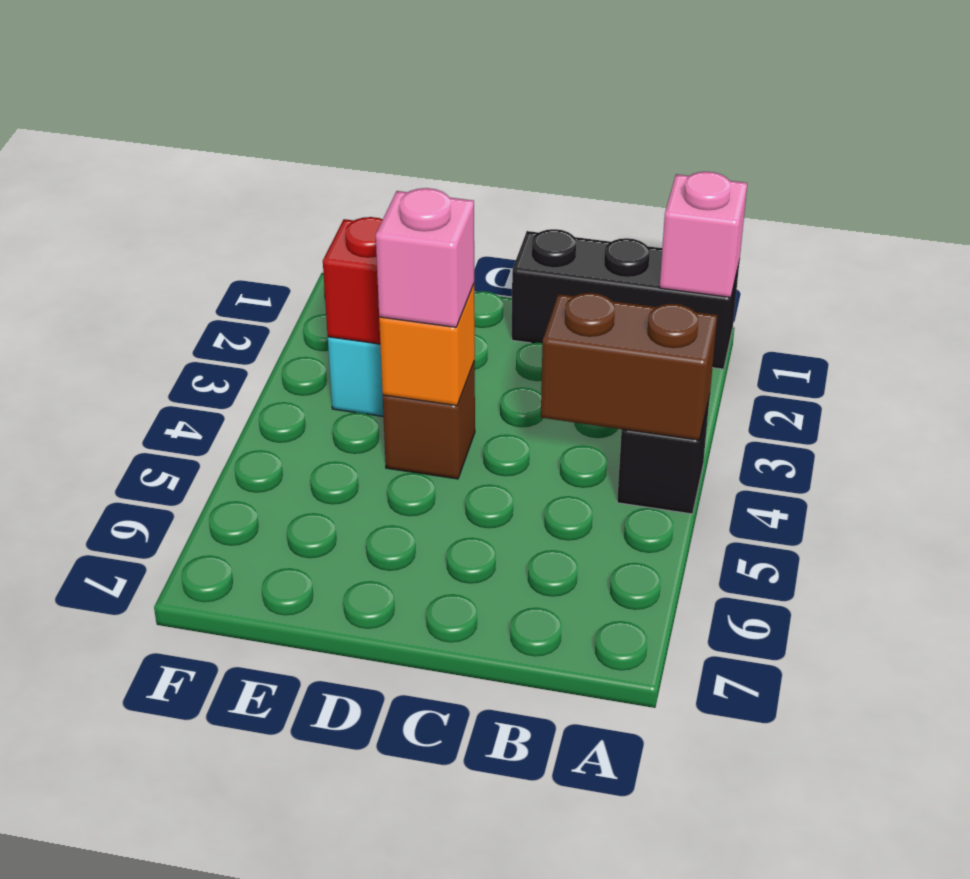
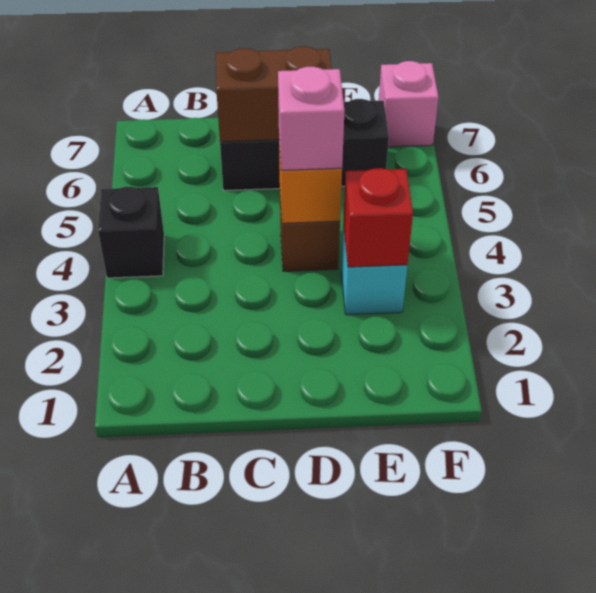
black 1x3 brick [512,229,740,369] -> black 1x3 brick moved to [220,99,389,191]
pink 1x1 brick [660,172,747,297] -> pink 1x1 brick moved to [379,61,439,147]
brown 1x2 brick [541,293,717,440] -> brown 1x2 brick moved to [216,46,332,142]

